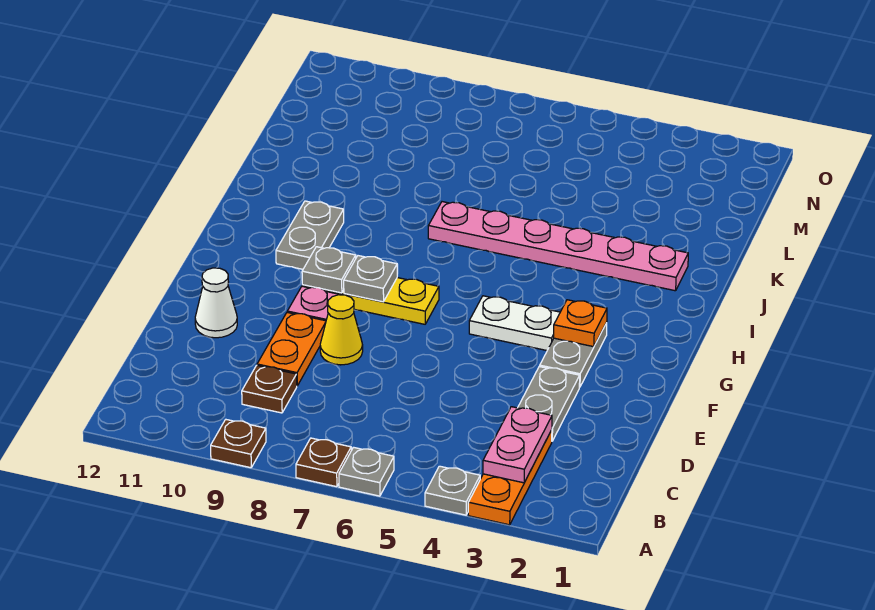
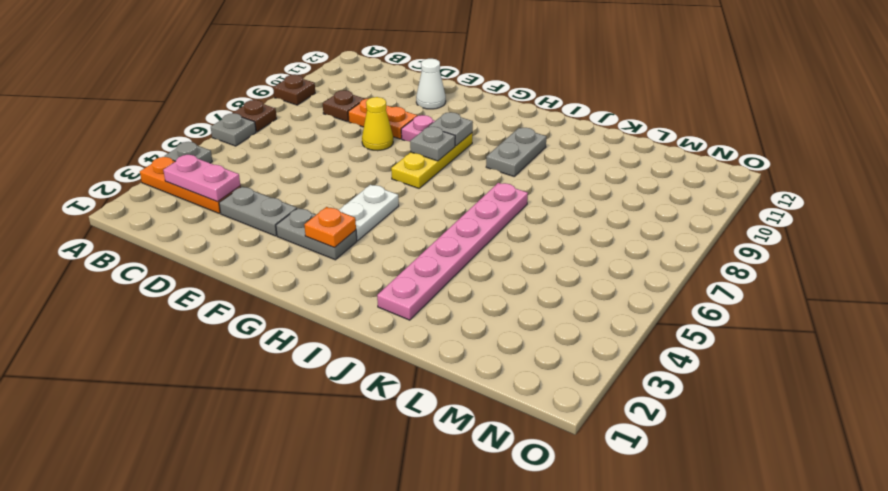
grey 1x2 plate [276,201,344,269] -> grey 1x2 plate turned to [486,128,547,176]

